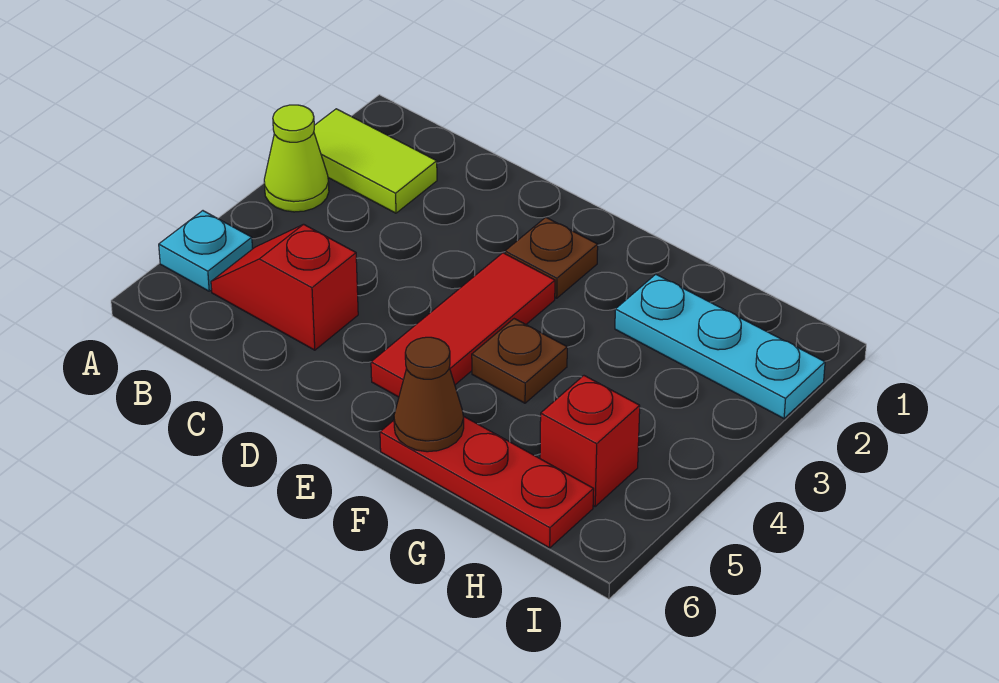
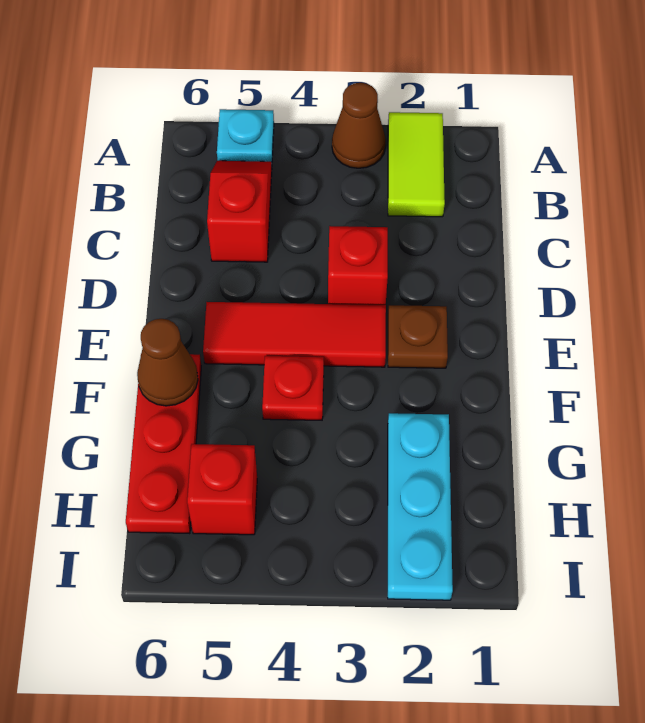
lime 1x1 cone [264,105,329,212] -> brown 1x1 cone [332,83,386,168]
none -> red 1x1 brick [328,226,388,305]
brown 1x1 plate [472,319,567,403] -> red 1x1 plate [262,356,324,420]

